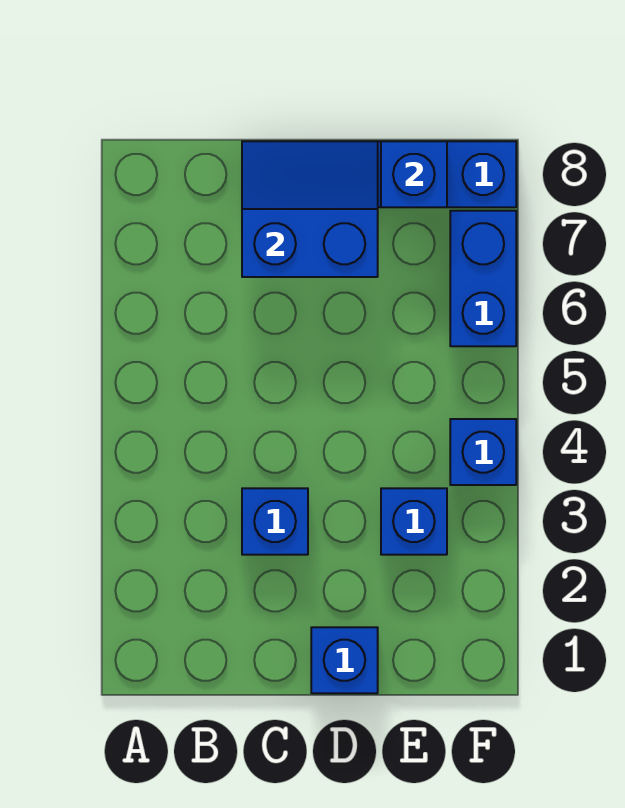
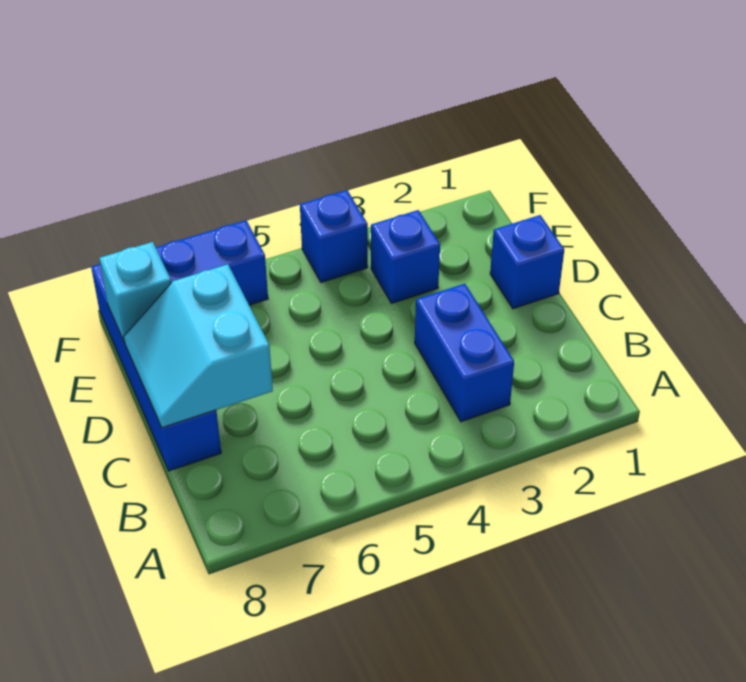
blue 1x1 brick [242,488,308,555] -> blue 1x2 brick [415,284,514,422]
blue 2x2 slope [242,141,378,277] -> cyan 2x2 slope [124,264,273,428]
blue 1x1 brick [381,141,447,207] -> cyan 1x1 brick [99,242,171,343]

